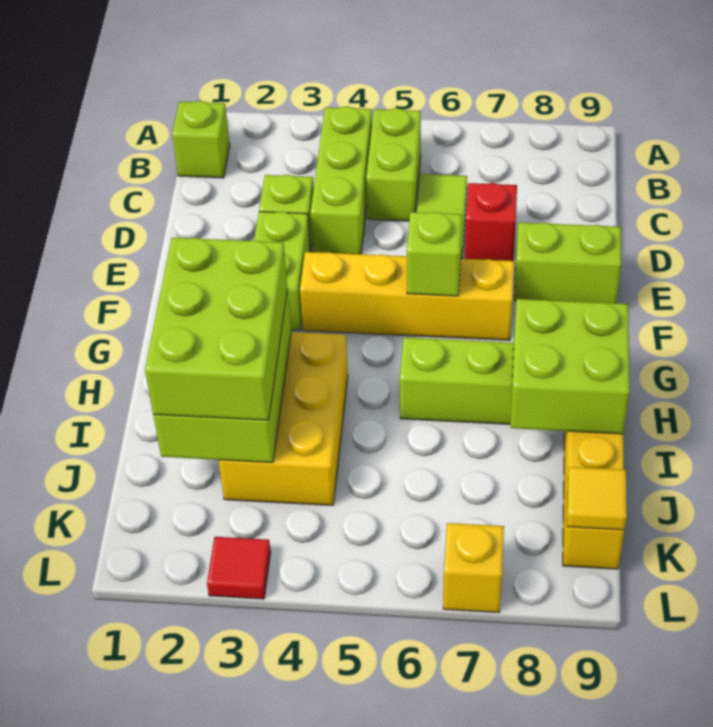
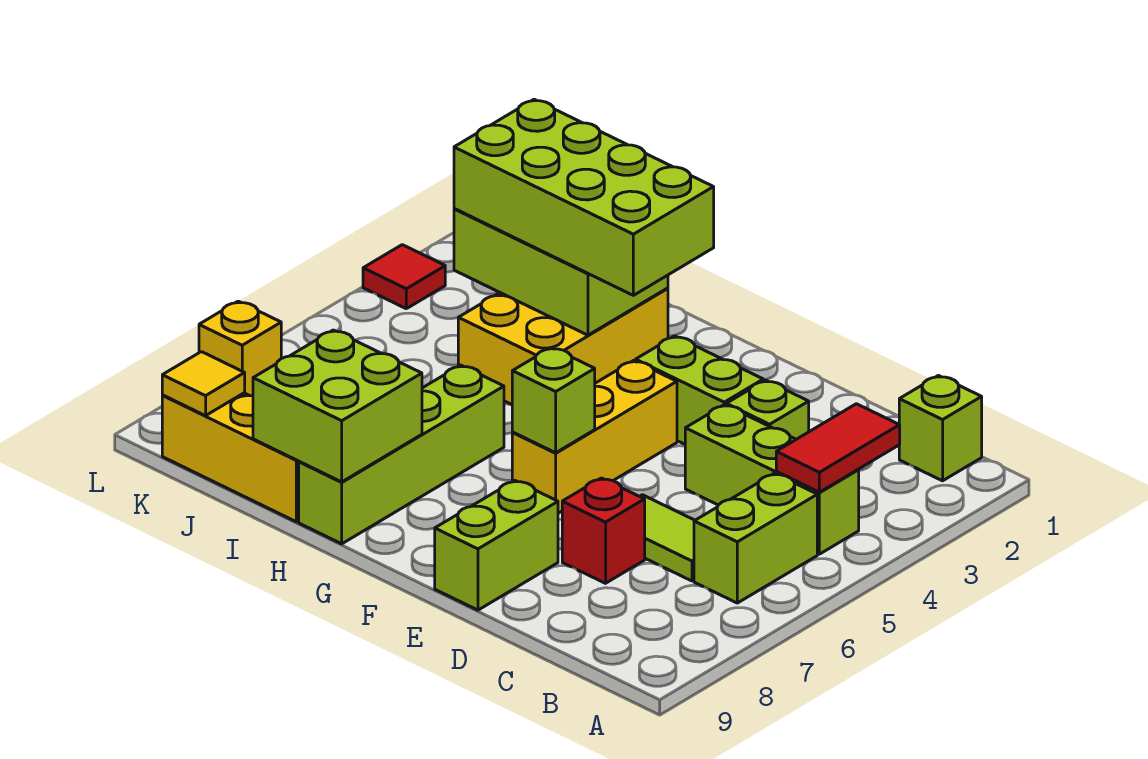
none -> red 1x2 tile [776,404,900,492]
lime 1x2 brick [366,108,421,221] -> lime 1x2 brick turned to [694,473,817,603]
yellow 1x4 brick [300,252,514,340] -> yellow 1x3 brick [512,360,677,513]
lime 2x3 brick [145,238,288,420] -> lime 2x4 brick [454,99,714,295]
yellow 2x3 brick [218,332,348,505] -> yellow 2x3 brick turned to [458,288,668,404]

